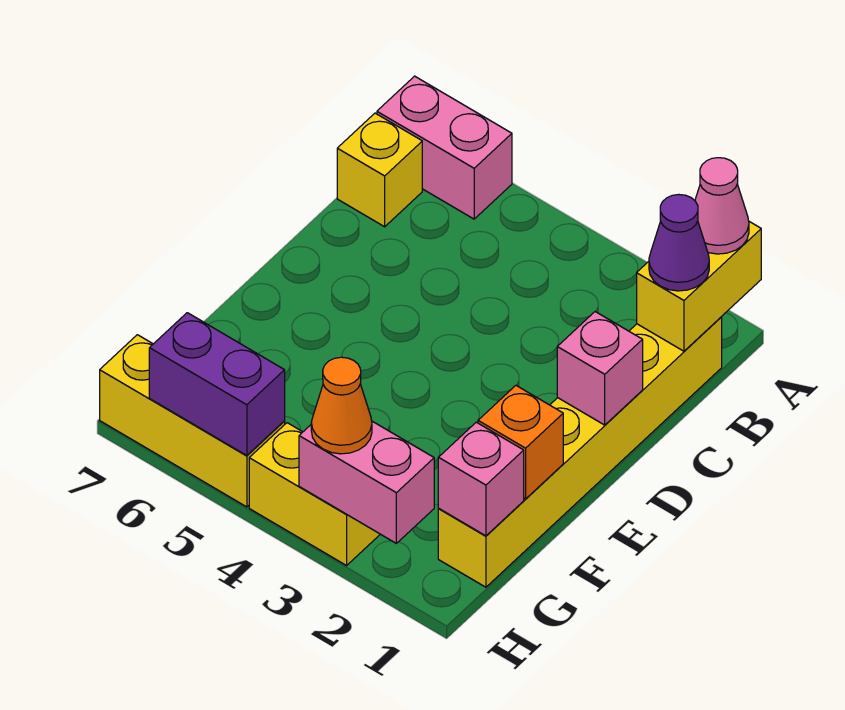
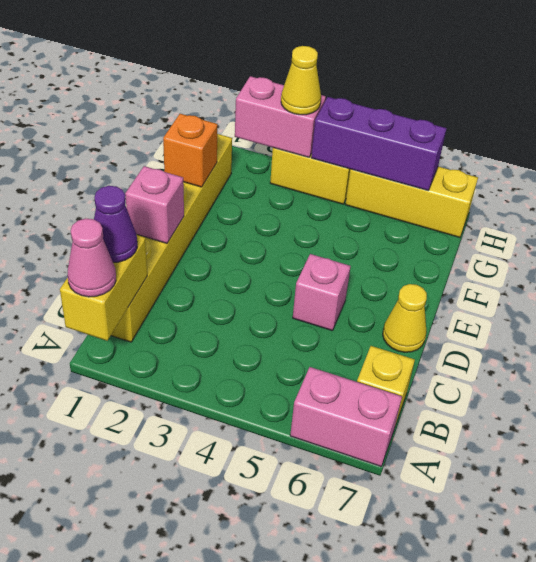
none -> yellow 1x1 cone [383,284,427,352]
pink 1x1 brick [438,422,524,536] -> pink 1x1 brick moved to [293,254,351,331]
orange 1x1 cone [311,357,372,454] -> yellow 1x1 cone [281,46,321,115]
purple 1x2 brick [149,313,285,456] -> purple 1x3 brick [311,97,447,190]

